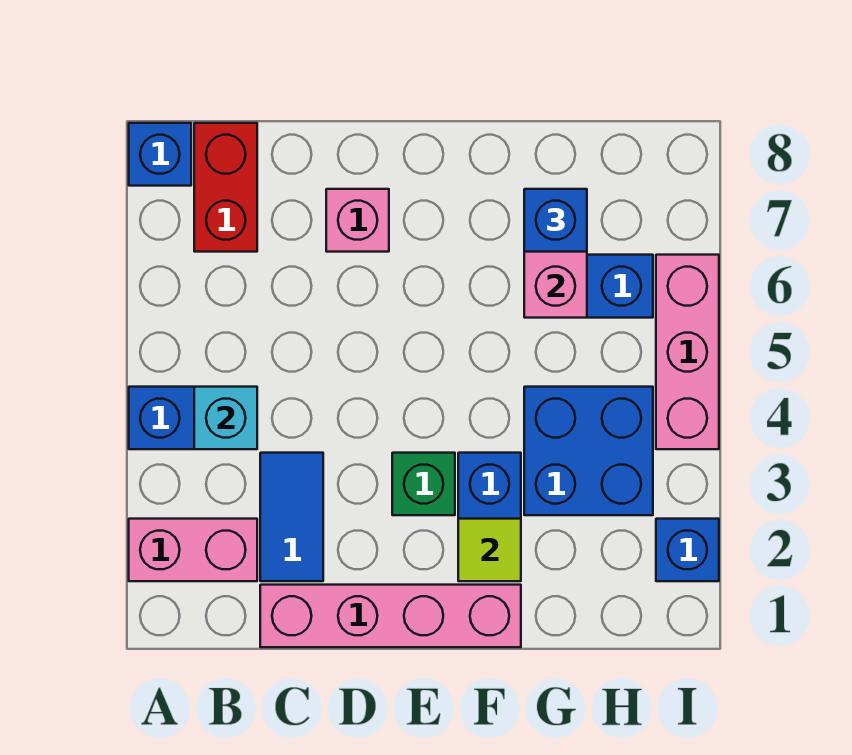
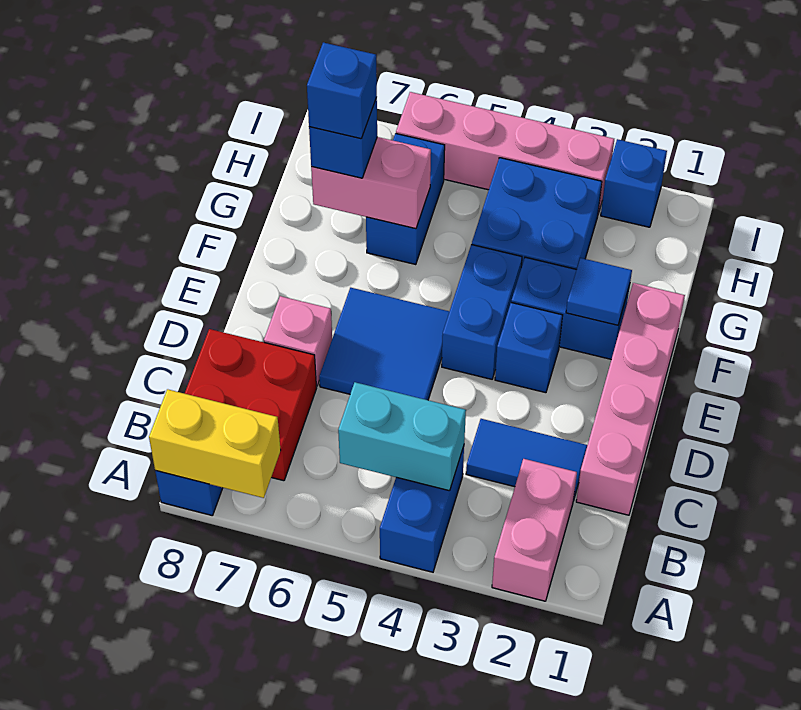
none -> yellow 1x2 brick [149,389,281,498]
cyan 1x1 brick [194,387,257,449] -> cyan 1x2 brick [338,382,466,491]
red 1x2 brick [194,123,257,252] -> red 2x2 brick [185,329,317,481]
none -> blue 2x2 tile [319,288,449,400]
green 1x1 brick [392,453,455,515] -> blue 1x1 brick [495,303,563,393]
none -> blue 1x2 brick [442,244,522,379]
lime 1x1 tile [458,519,521,581] -> blue 1x1 tile [566,258,632,325]
none -> blue 1x1 brick [307,43,377,139]
pink 1x3 brick [656,255,719,449] -> pink 1x4 brick [396,92,614,214]

